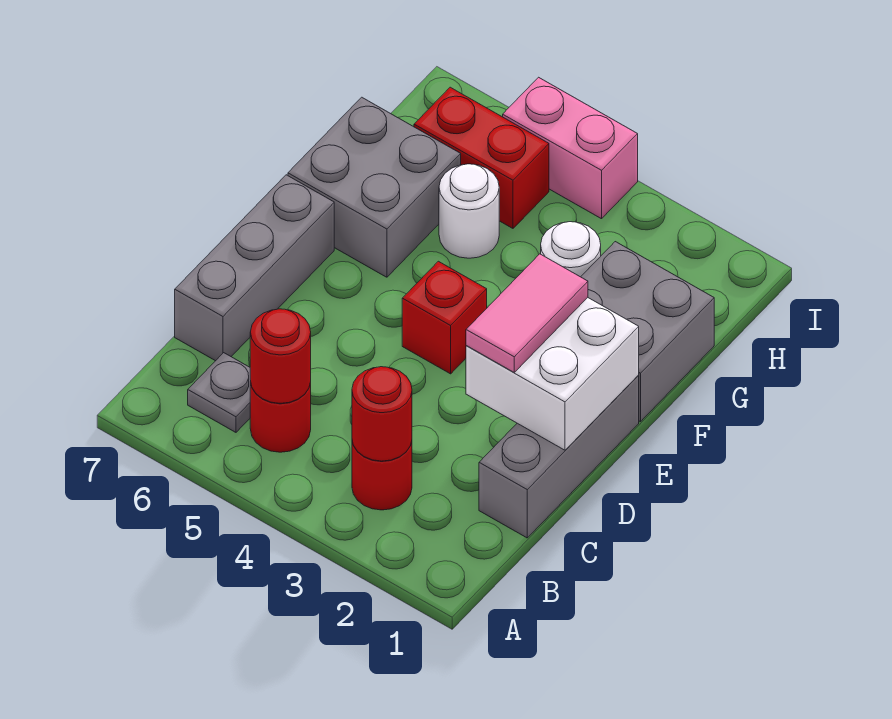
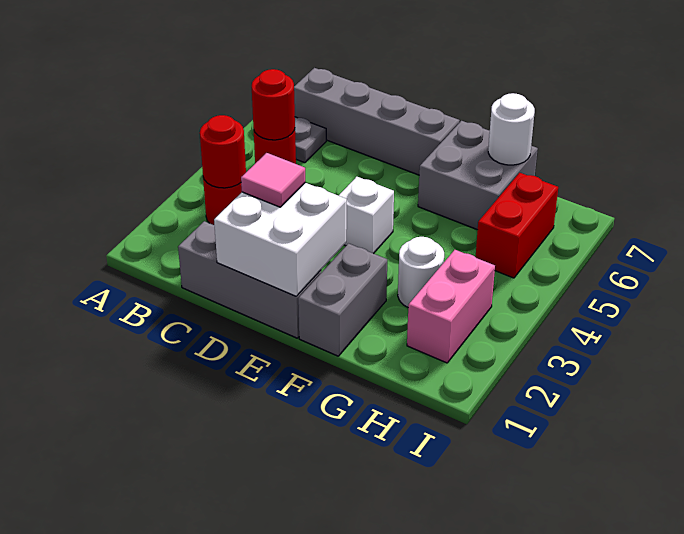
grey 1x3 brick [175,175,334,361] -> grey 1x4 brick [294,68,460,175]
pink 1x2 tile [466,254,588,372] -> pink 1x1 tile [241,153,305,207]
red 1x1 brick [402,261,487,374] -> white 1x1 brick [339,177,394,254]
grey 2x2 brick [581,242,714,422] -> grey 1x2 brick [298,244,387,356]
white 1x1 round brick [439,164,499,258] -> white 1x1 round brick moved to [488,93,535,165]
pink 1x2 brick [503,77,638,219] -> pink 1x2 brick moved to [407,250,495,363]

